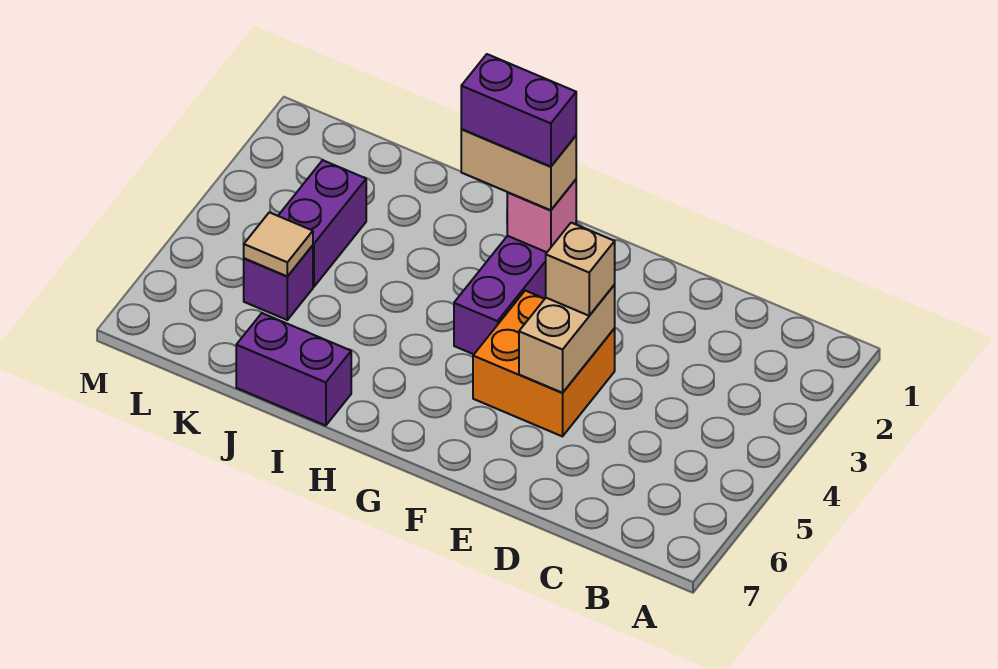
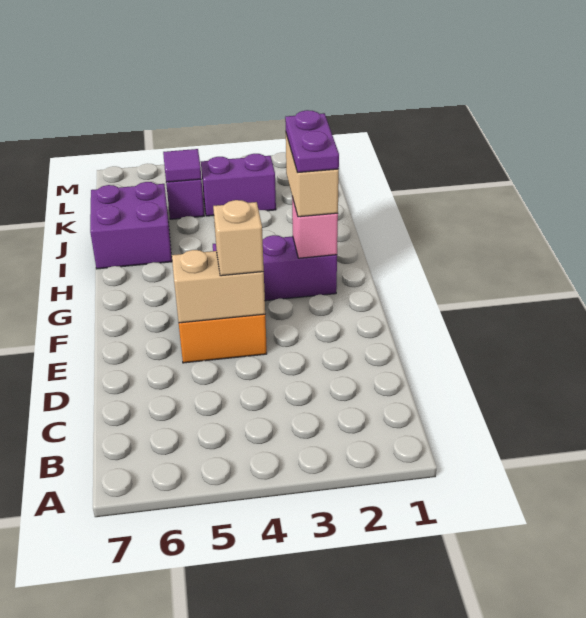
purple 1x2 brick [461,54,576,167] -> purple 1x2 plate [285,110,339,173]
purple 1x2 brick [236,313,351,426] -> purple 2x2 brick [90,182,172,269]
tan 1x1 tile [244,212,313,276] -> purple 1x1 tile [163,149,201,182]

